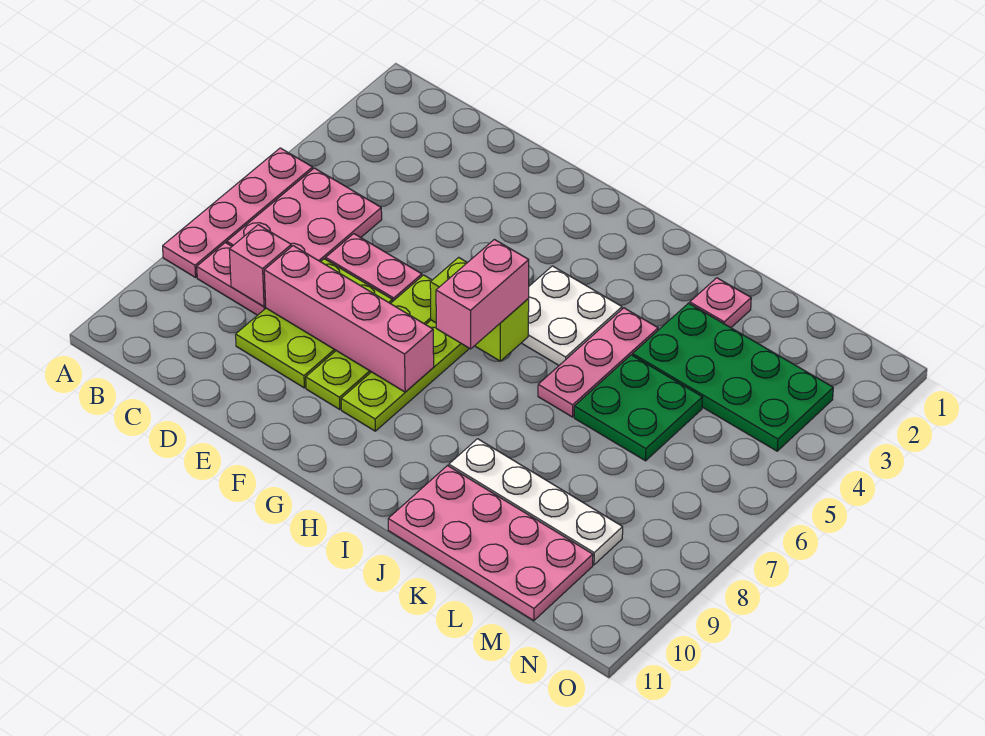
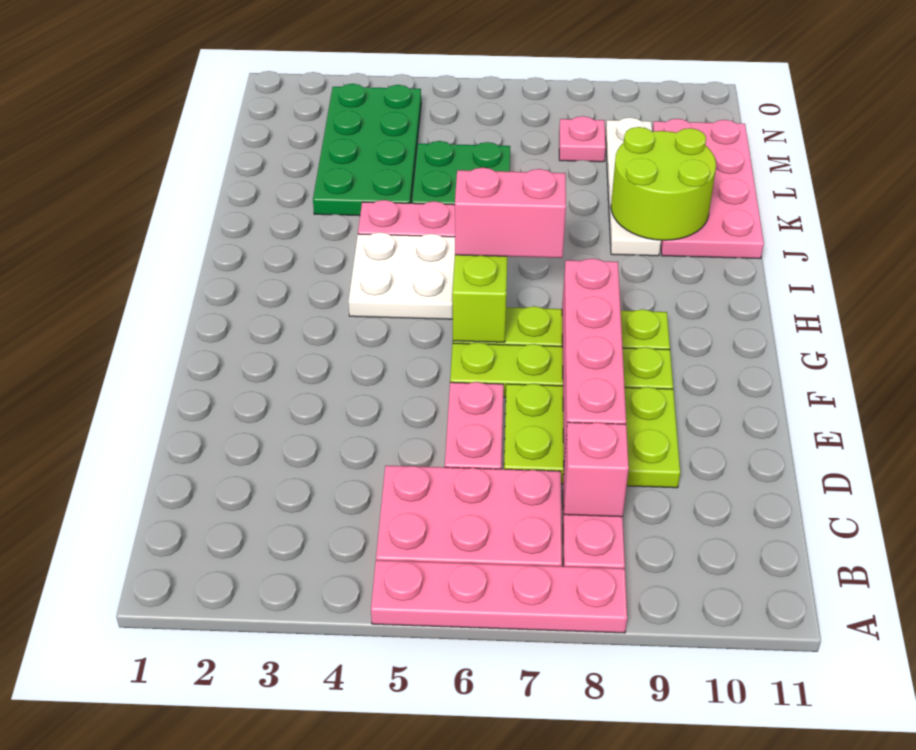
none -> lime 2x2 round brick [611,127,716,240]
pink 1x1 plate [690,278,751,328] -> pink 1x1 plate moved to [559,116,606,162]

